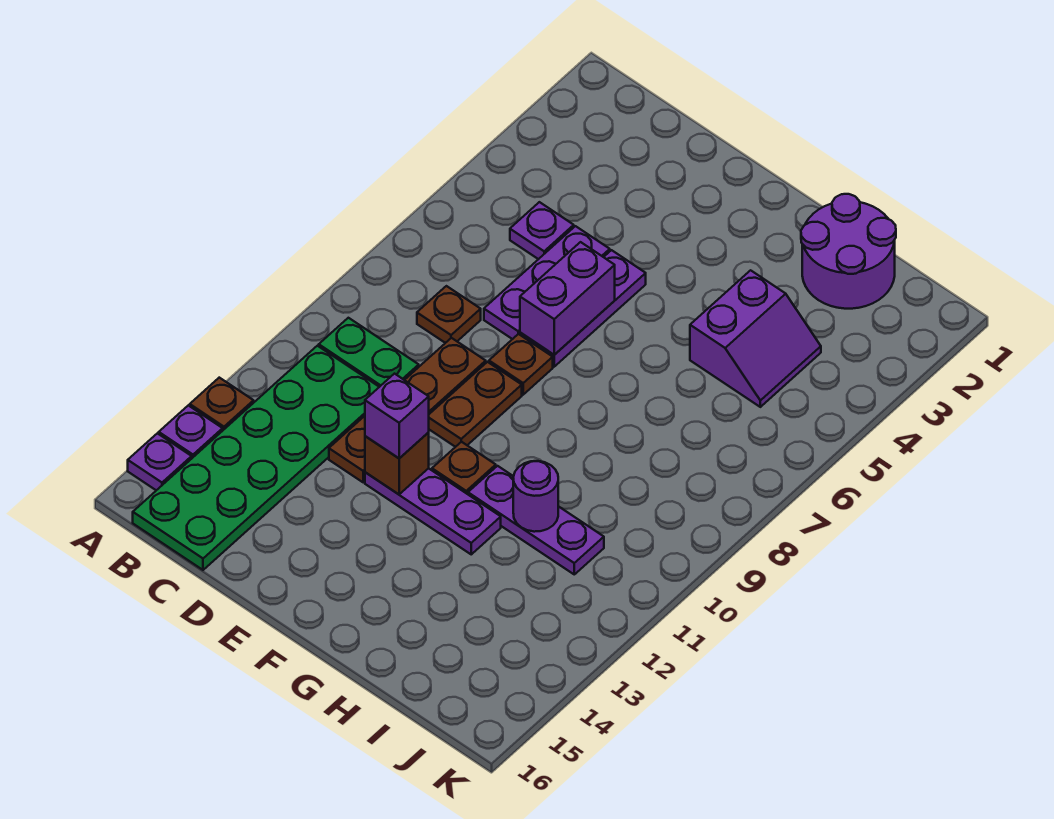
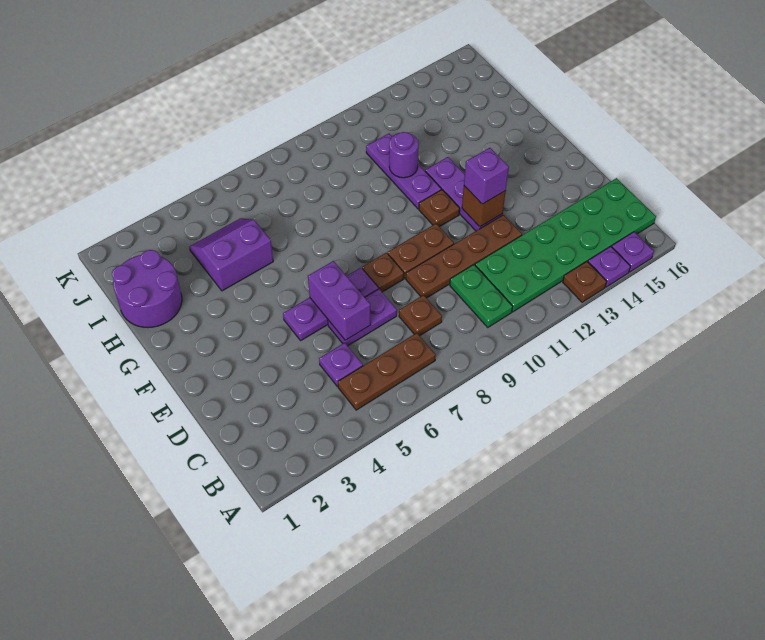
none -> brown 1x3 plate [338,333,436,410]
purple 1x3 plate [484,226,610,339] -> purple 1x2 plate [328,289,397,346]
purple 1x2 brick [520,242,615,355] -> purple 1x2 brick turned to [308,261,371,340]

